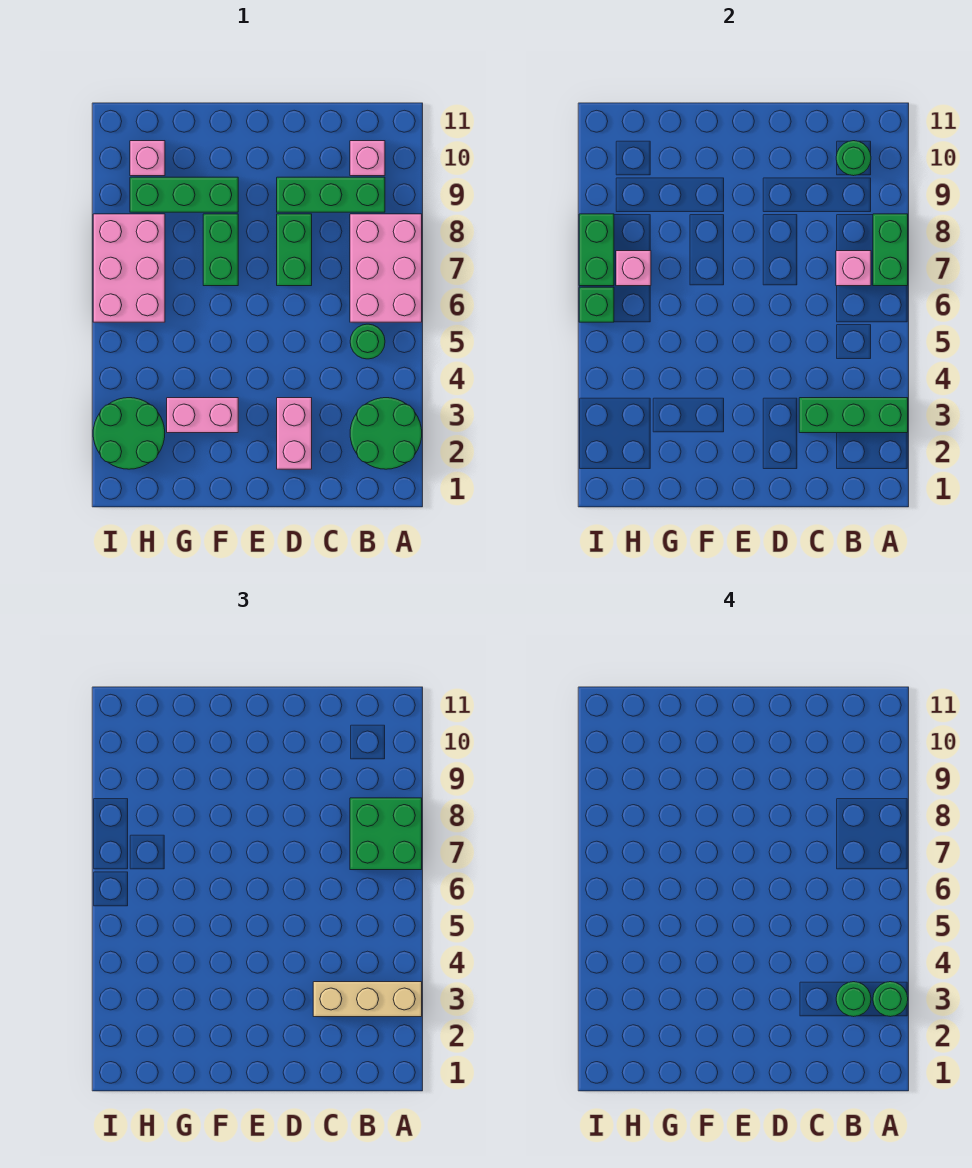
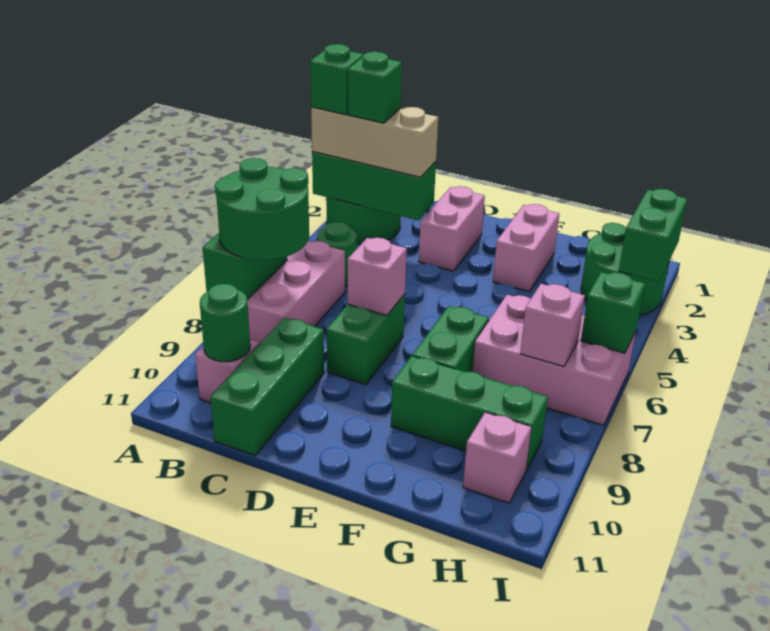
green 1x1 round brick [873,982,908,1017] -> green 1x1 brick [310,44,364,115]
green 2x2 brick [350,798,422,870] -> green 2x2 round brick [215,158,309,260]
green 1x1 round brick [836,982,871,1017] -> green 1x1 brick [348,52,402,123]
pink 1x1 brick [836,251,871,286] -> pink 1x1 brick moved to [348,238,407,315]
green 1x3 brick [277,177,385,212] -> green 1x3 brick turned to [210,318,324,456]
pink 1x2 brick [167,398,238,433] -> pink 1x2 brick turned to [493,204,559,291]
pink 2x3 brick [93,214,165,322] -> pink 2x3 brick turned to [473,295,636,425]
green 1x2 brick [579,214,614,286] -> green 1x2 brick moved to [619,189,687,282]

